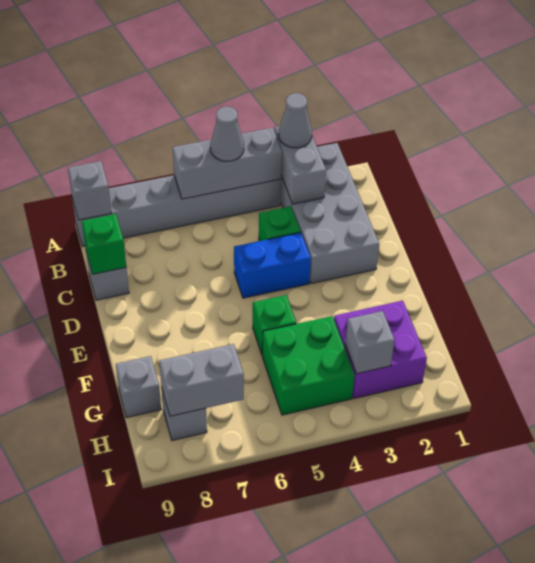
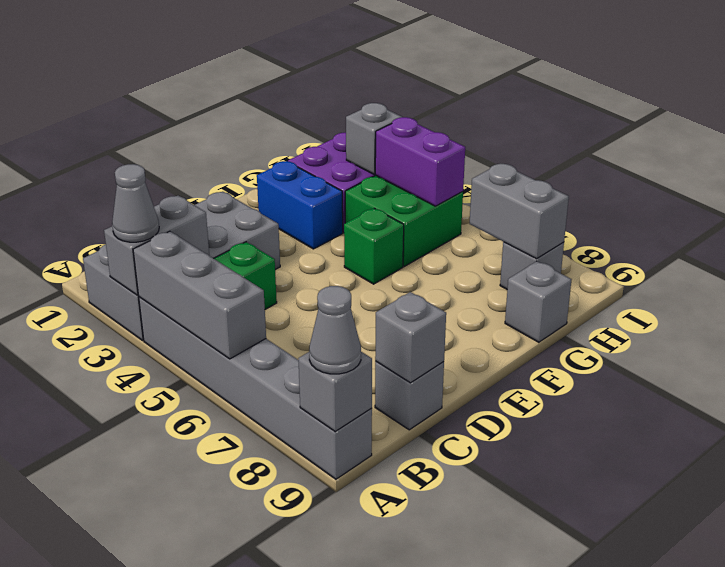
grey 1x1 cone [210,107,244,161] -> grey 1x1 cone moved to [309,286,361,374]
green 1x1 brick [82,214,126,274] -> grey 1x1 brick [375,292,446,383]
blue 1x2 brick [234,233,311,298] -> blue 1x2 brick moved to [257,161,343,249]
none -> purple 1x2 brick [375,117,465,206]

